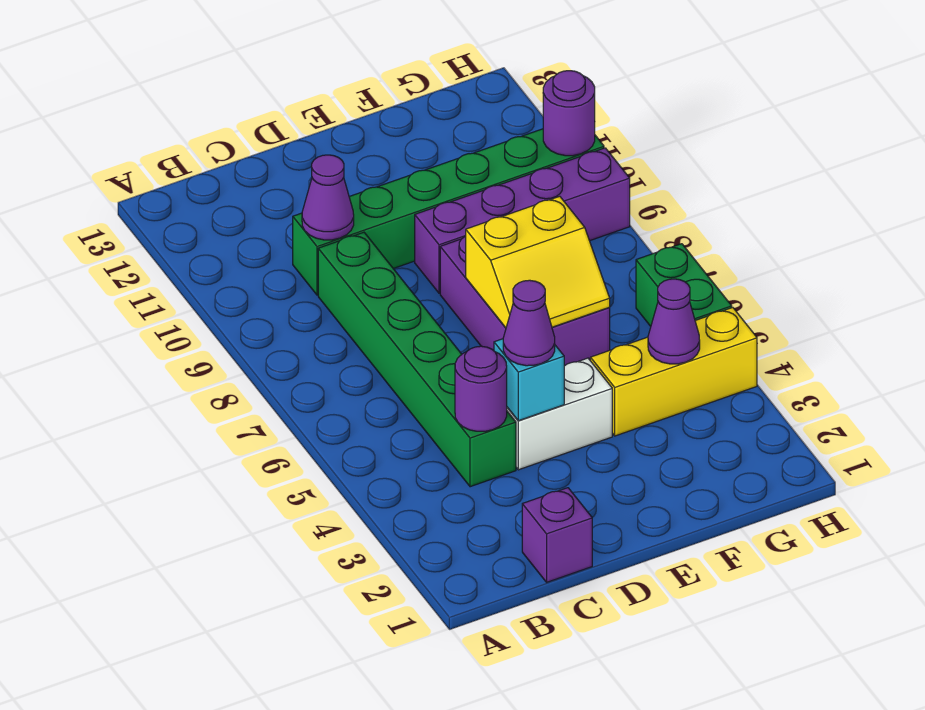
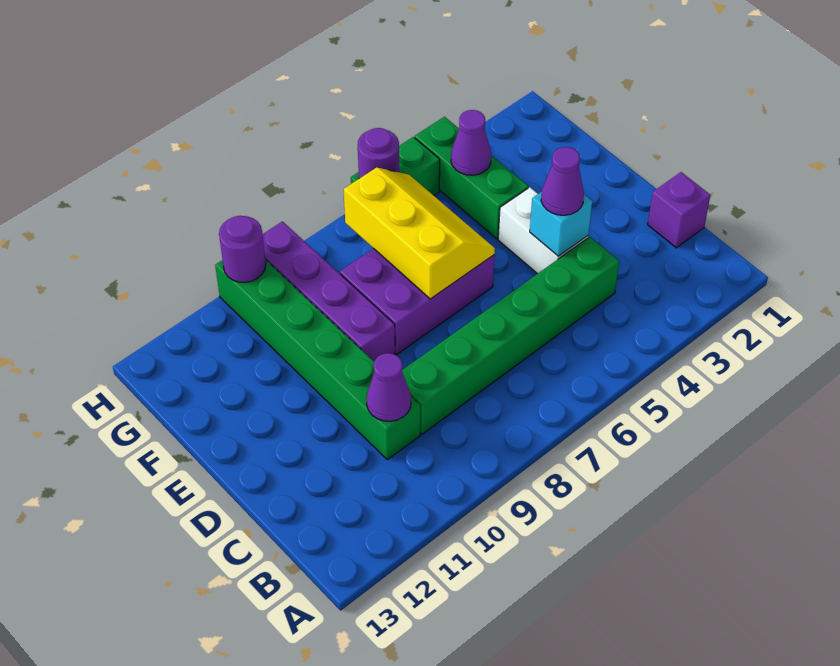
purple 1x1 round brick [455,346,507,431] -> purple 1x1 round brick moved to [358,128,399,178]
yellow 2x2 slope [466,196,610,328] -> yellow 2x3 slope [344,168,495,299]
yellow 1x3 brick [590,308,757,436] -> green 1x3 brick [415,117,528,239]

